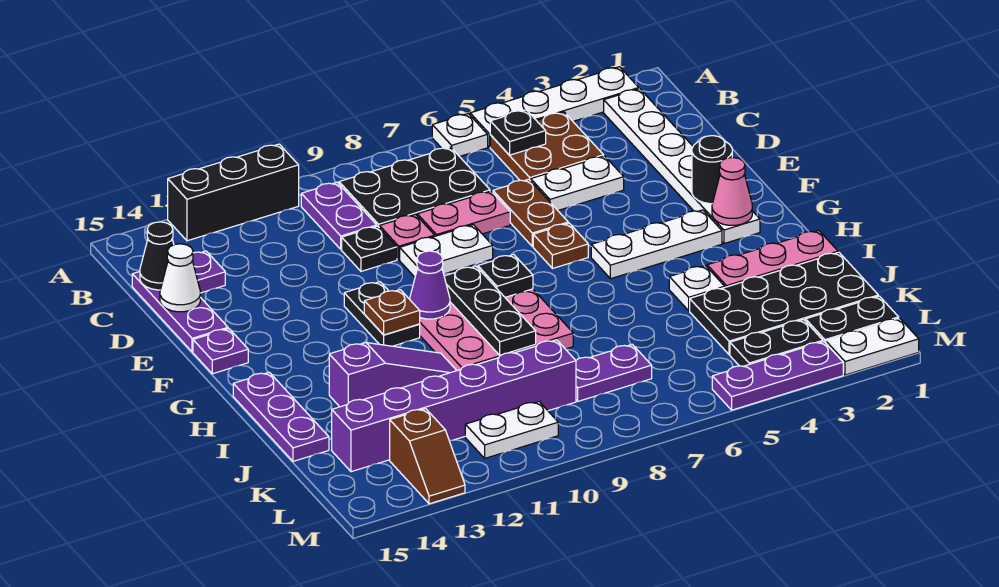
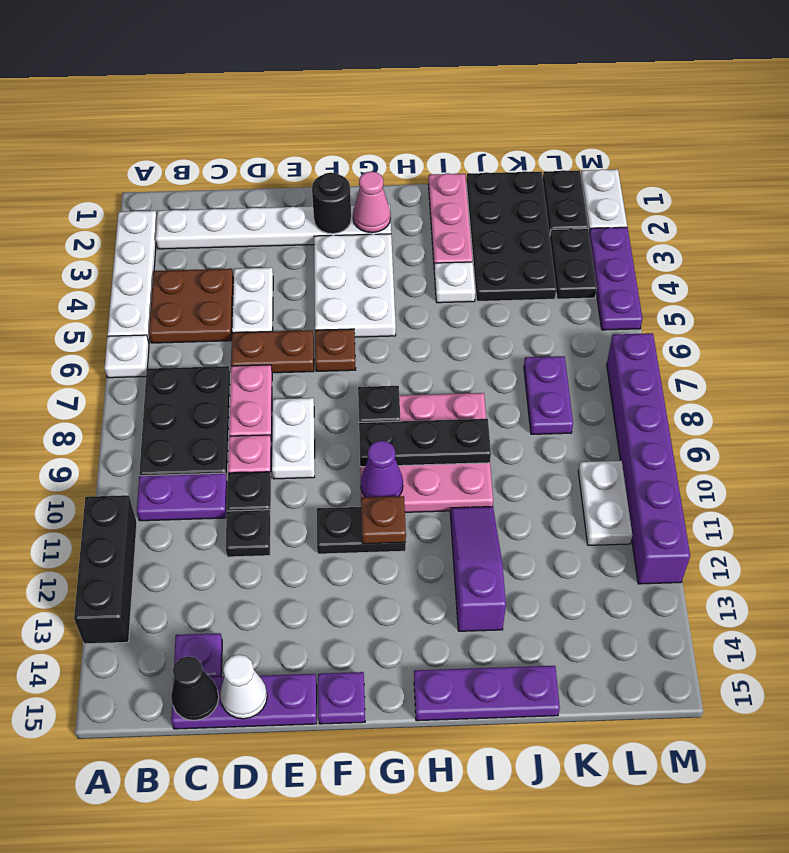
black 1x1 plate [490,110,546,155] -> black 1x1 plate moved to [226,510,271,557]
white 1x3 plate [591,210,722,279] -> white 2x3 plate [314,234,396,337]
purple 1x6 brick [332,340,576,472] -> purple 1x6 brick moved to [607,333,690,584]
brown 1x2 slope [390,409,465,504] -> none

